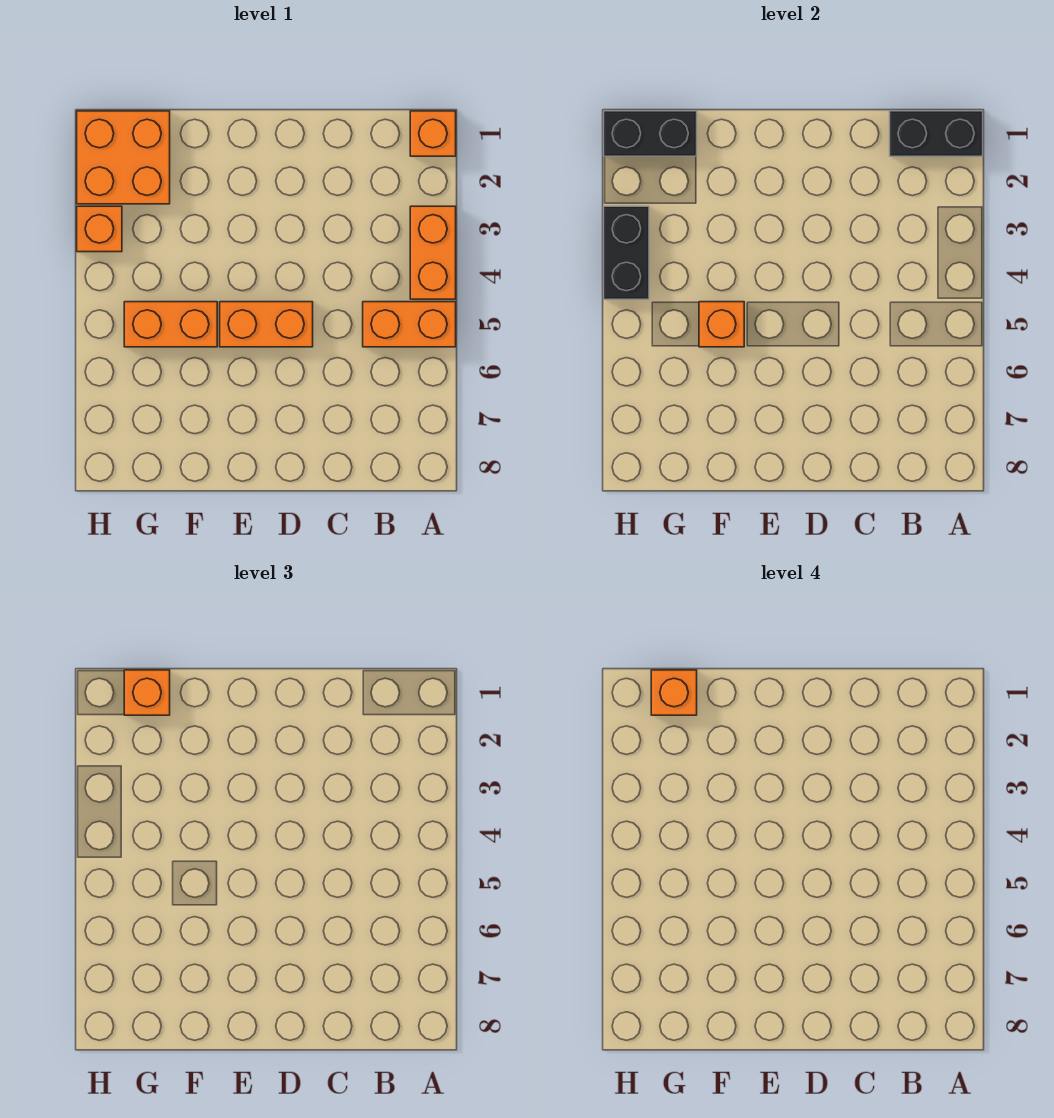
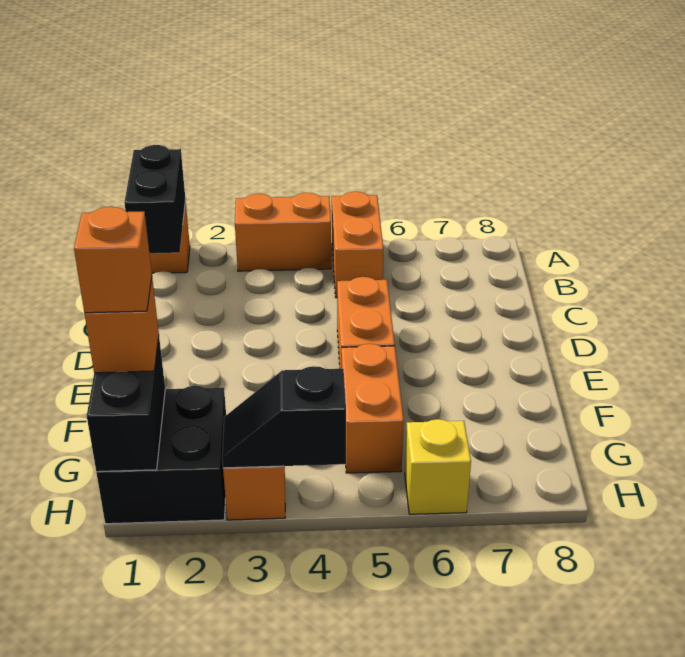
orange 1x1 brick [699,302,744,347] -> none
orange 2x2 brick [77,111,170,204] -> black 2x2 brick [96,386,226,524]
black 1x2 brick [604,206,649,299] -> black 1x2 slope [222,366,346,468]
none -> yellow 1x1 brick [405,419,471,514]

